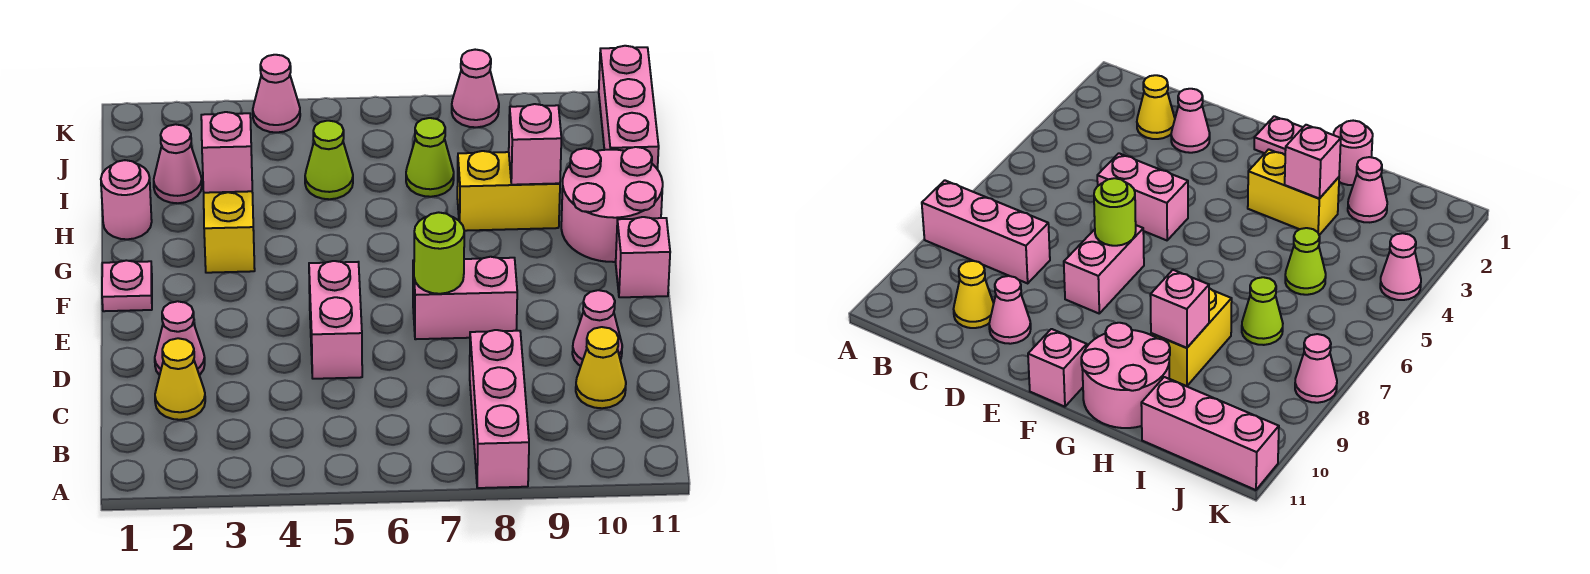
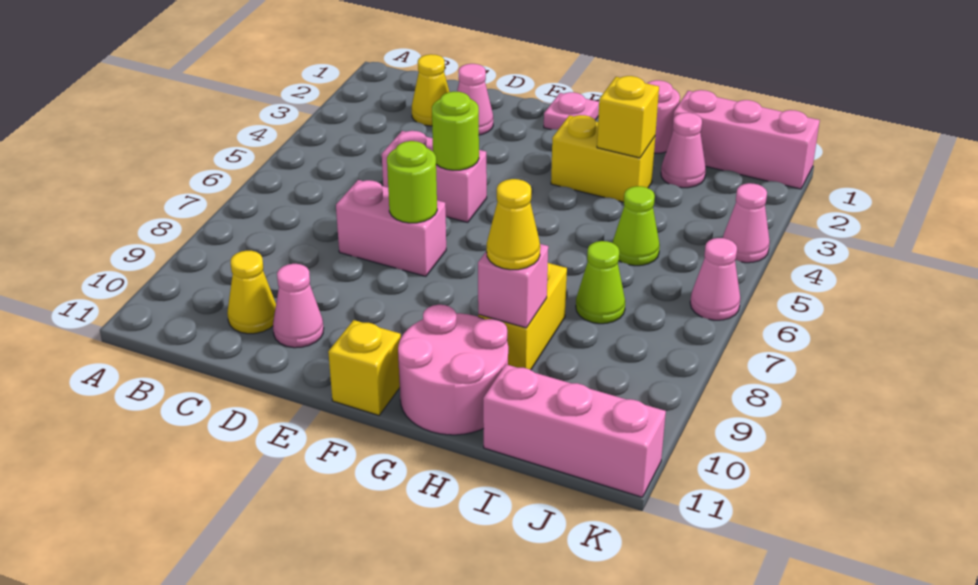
pink 1x3 brick [470,330,529,488] -> pink 1x3 brick moved to [672,90,820,189]
none -> lime 1x1 round brick [432,92,479,170]
pink 1x2 brick [413,257,517,339] -> pink 1x2 brick turned to [336,180,446,276]
pink 1x1 brick [616,217,670,297] -> yellow 1x1 brick [328,320,401,415]
pink 1x1 brick [201,112,252,193] -> yellow 1x1 brick [597,76,659,158]
none -> yellow 1x1 cone [486,179,540,270]
pink 1x1 cone [452,50,499,127] -> pink 1x1 cone moved to [690,238,740,320]

